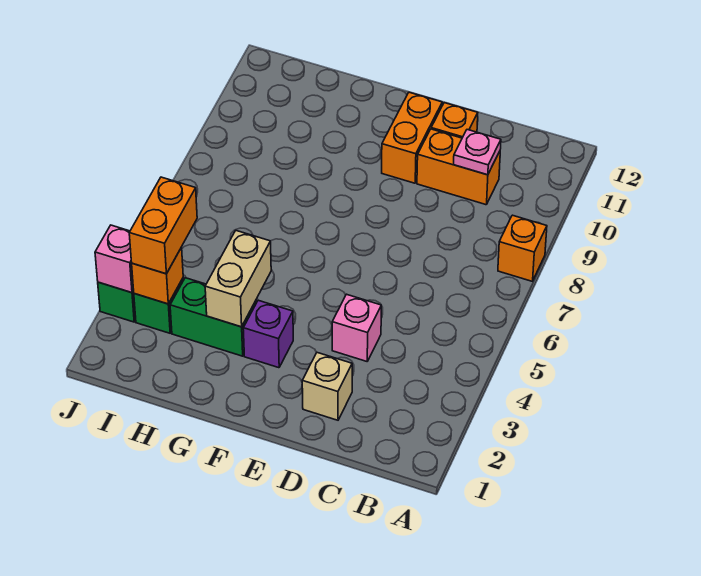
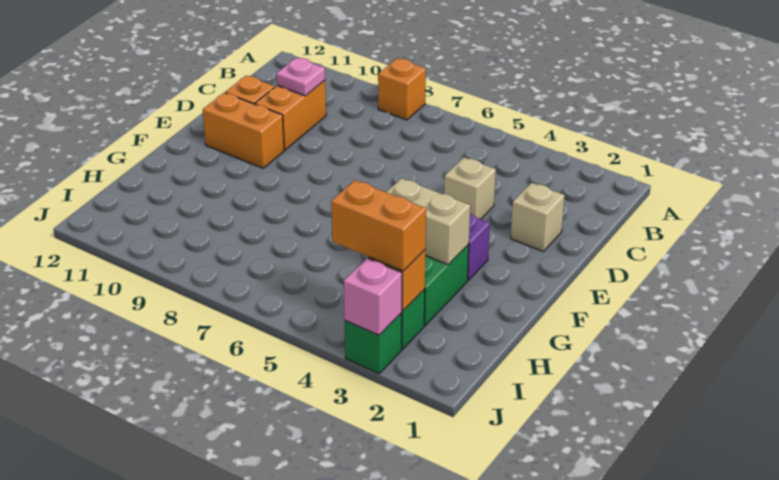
pink 1x1 brick [332,294,381,361] -> tan 1x1 brick [444,157,496,219]

